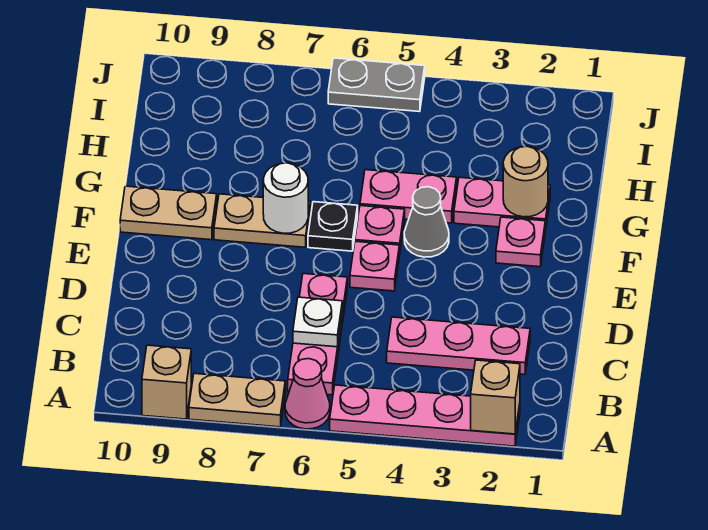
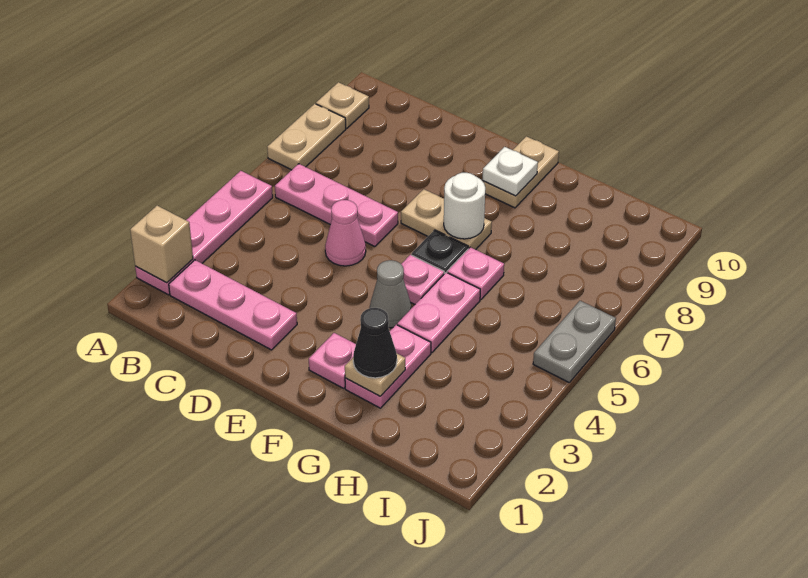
pink 1x1 cone [285,359,330,429] -> pink 1x1 cone moved to [325,200,366,266]
tan 1x1 brick [142,345,191,419] -> tan 1x1 plate [316,82,369,128]
pink 1x3 plate [387,317,530,374] -> pink 1x3 plate turned to [169,260,297,350]
white 1x1 plate [293,297,342,347] -> white 1x1 plate moved to [483,147,538,196]
pink 1x1 plate [350,241,399,291] -> pink 1x1 plate moved to [447,247,504,299]
tan 1x2 plate [214,194,311,247] -> tan 1x2 plate turned to [401,189,492,250]
tan 1x1 round brick [503,146,548,217] -> tan 1x1 plate [345,354,405,396]
none -> black 1x1 cone [353,308,397,378]

